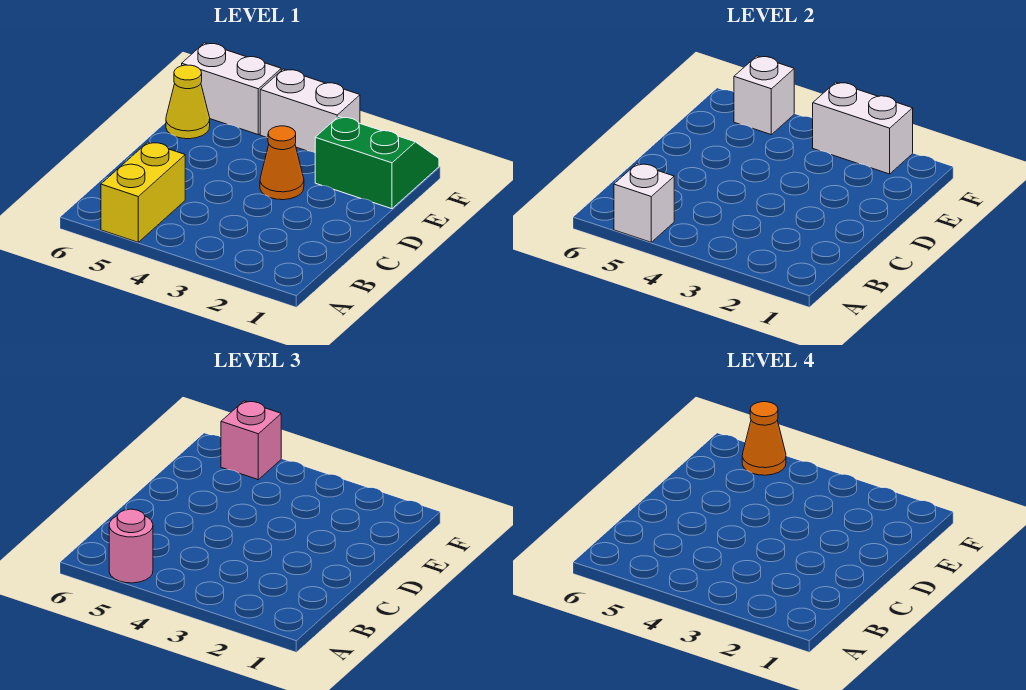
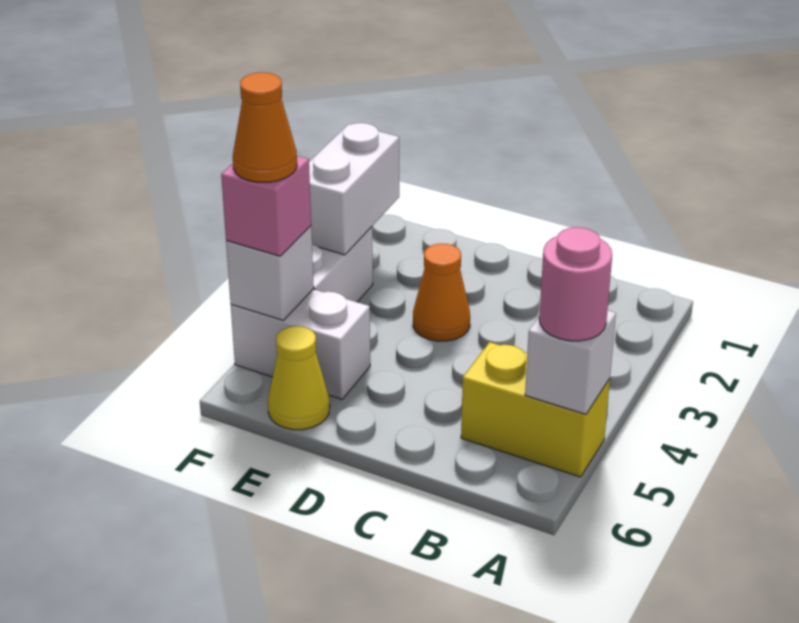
green 2x2 slope [315,116,439,209] -> none
white 1x2 brick [182,43,281,135] -> white 1x2 brick turned to [231,289,370,399]

